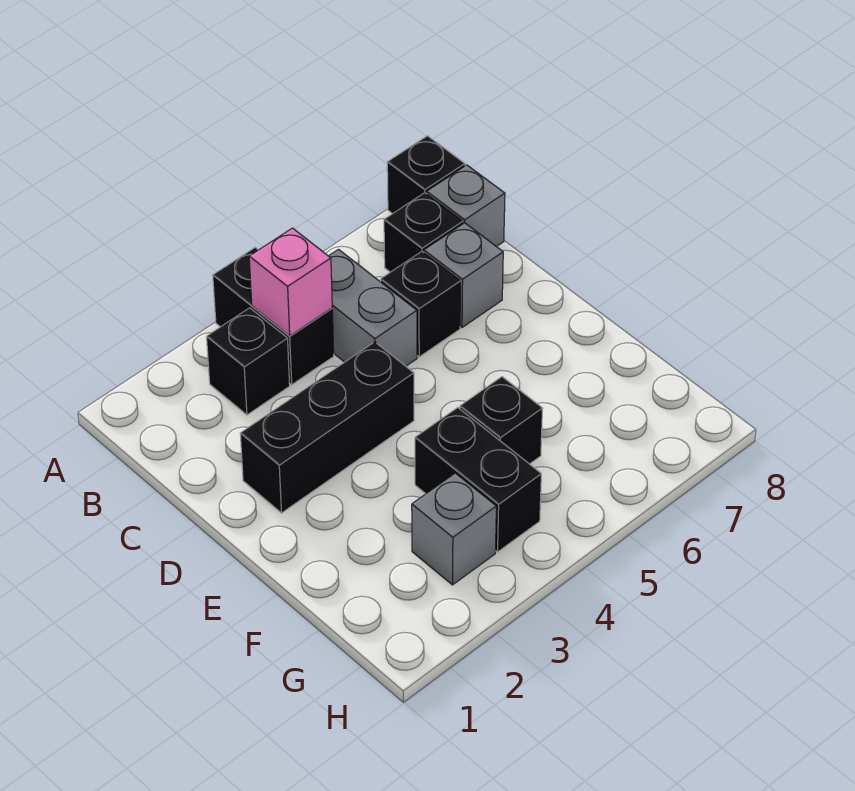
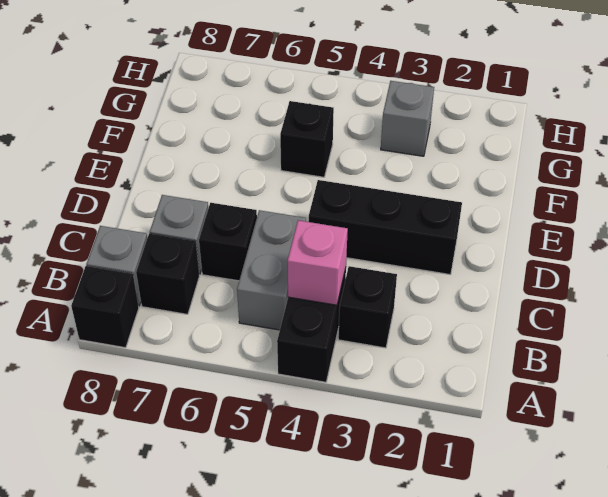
black 1x2 brick [415,408,541,552] -> none

